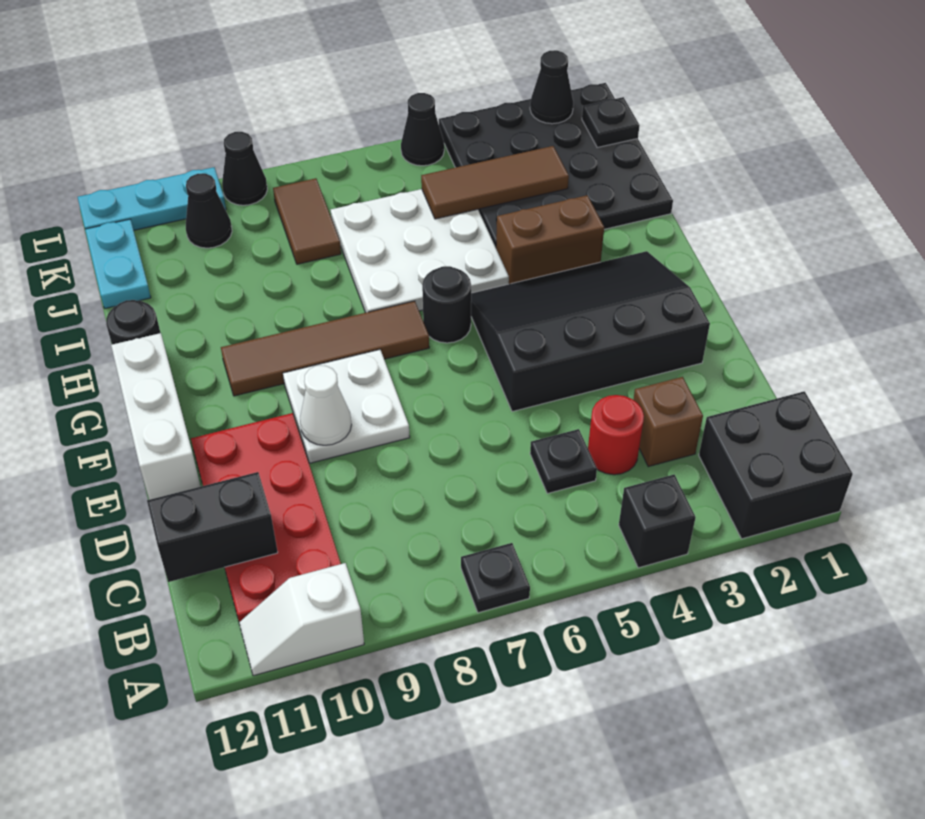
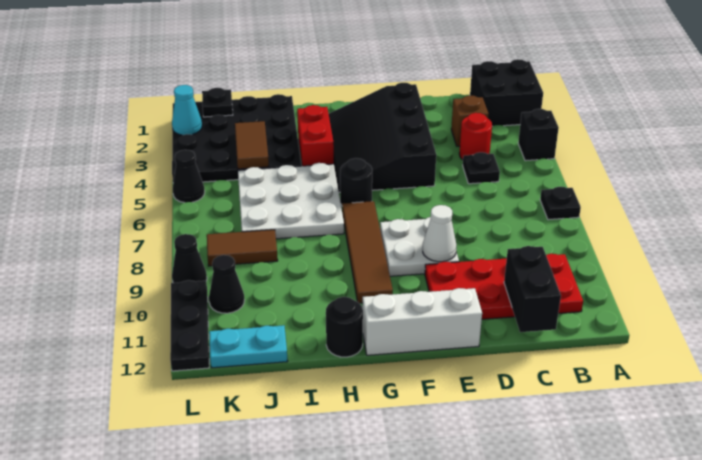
white 1x2 slope [239,563,364,676] -> none
brown 1x2 brick [496,195,604,284] -> red 1x2 brick [297,105,334,166]
brown 1x3 tile [421,146,569,219] -> brown 1x2 tile [235,121,269,169]
black 1x1 cone [530,50,573,124] -> cyan 1x1 cone [172,85,202,135]
cyan 1x3 plate [78,167,226,230] -> black 1x3 plate [170,280,209,371]

